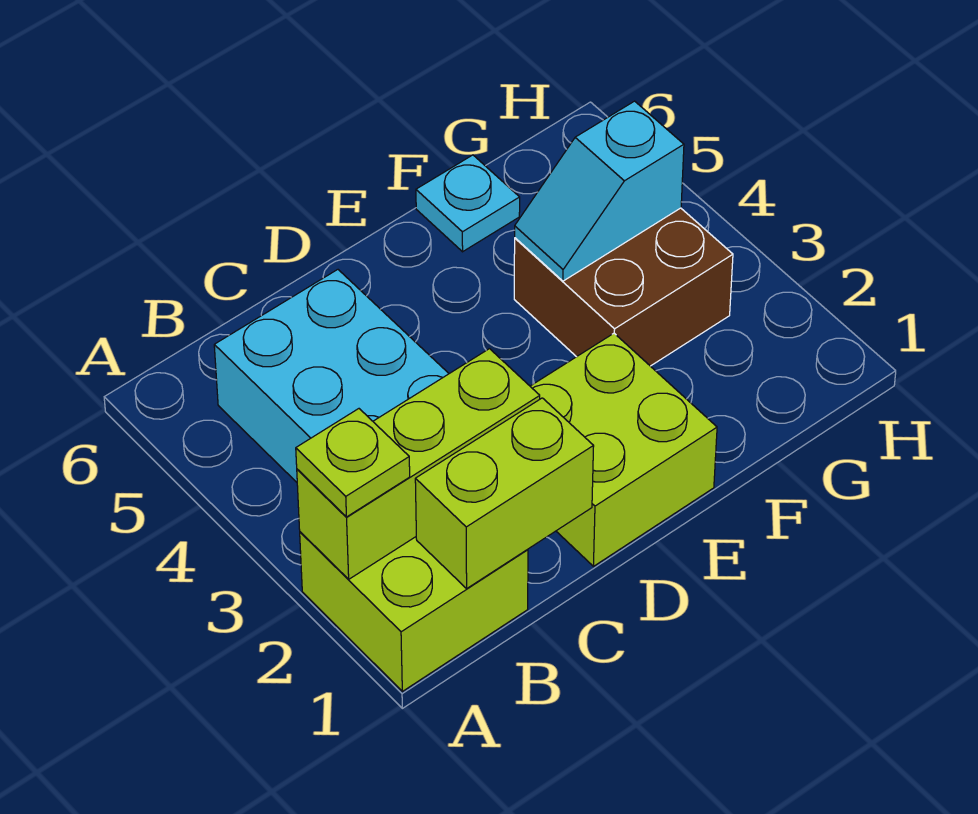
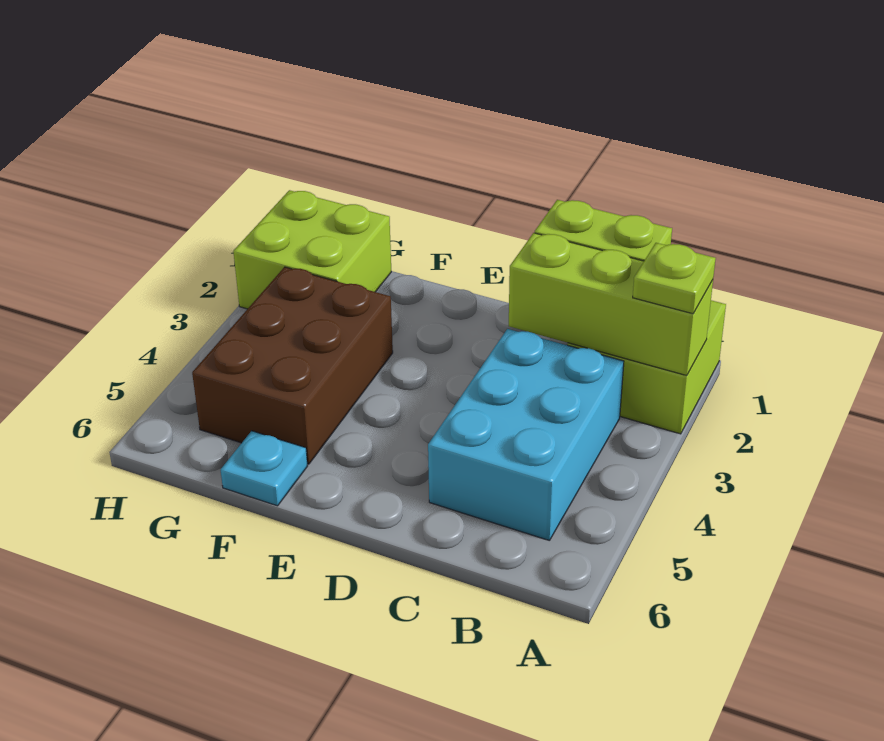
lime 2x2 brick [530,333,717,566] -> lime 2x2 brick moved to [233,190,391,309]
brown 2x2 brick [514,208,733,366] -> brown 2x3 brick [192,267,393,464]
cyan 1x2 slope [515,101,684,281] -> none

